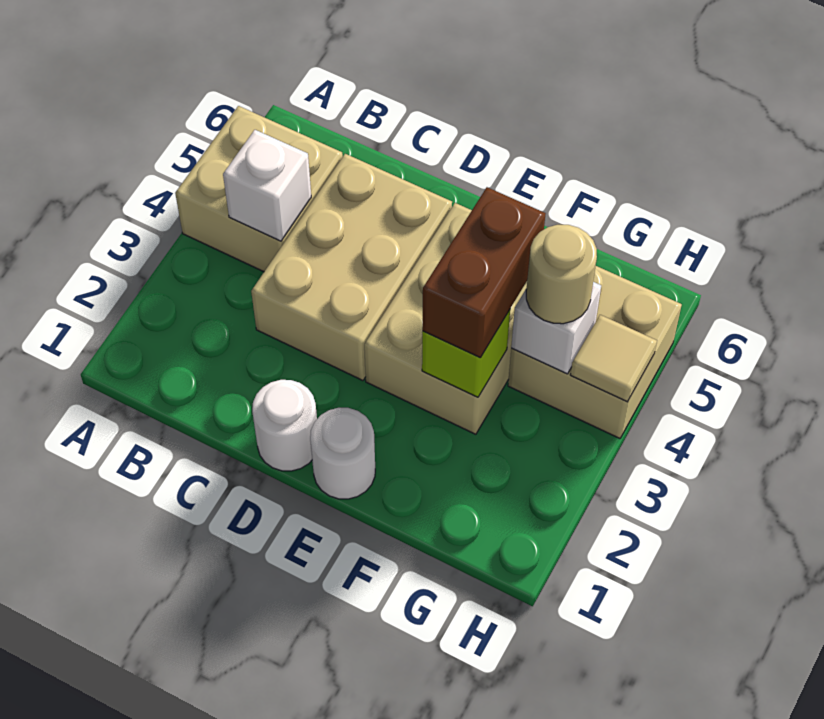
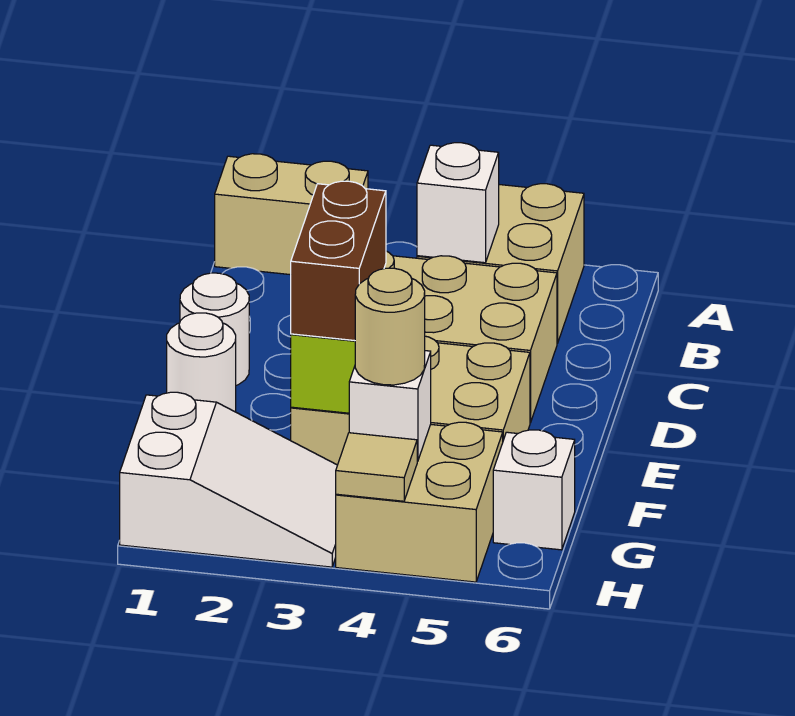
none -> tan 1x2 brick [215,154,368,275]
brown 1x2 brick [422,187,546,358] -> brown 1x2 brick turned to [291,181,386,341]
none -> white 2x3 slope [120,392,337,567]
none -> white 1x1 brick [493,430,575,550]

